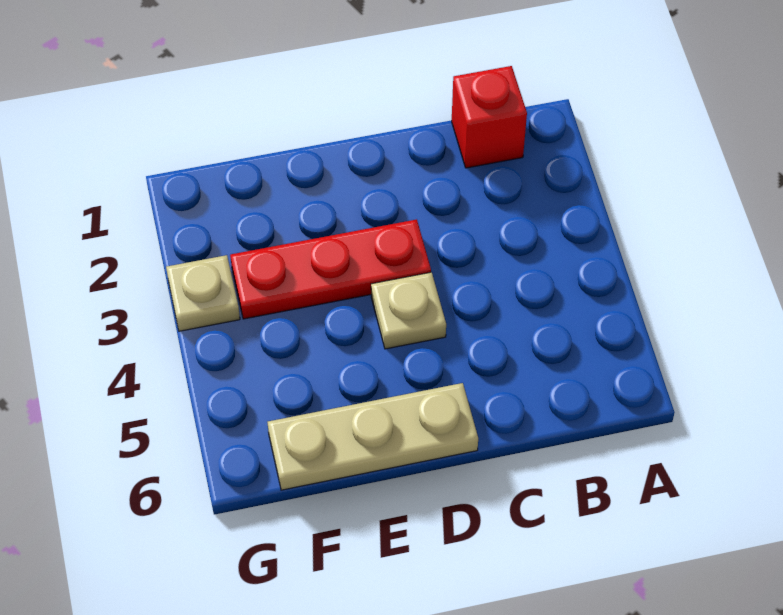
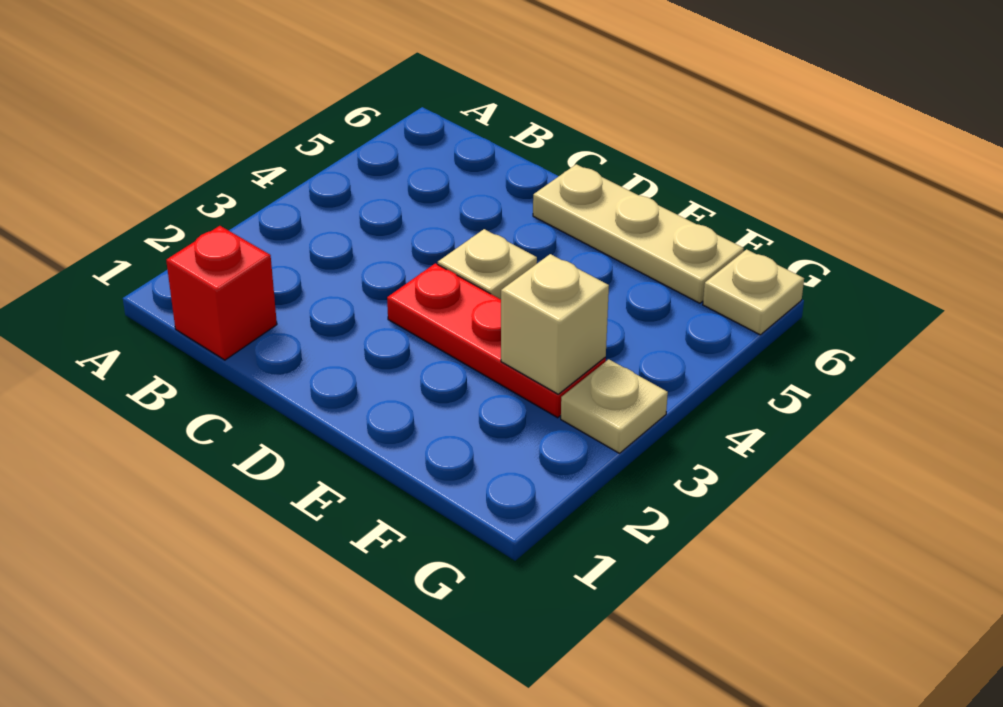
none -> tan 1x1 brick [501,254,609,394]
none -> tan 1x1 plate [703,249,804,335]

